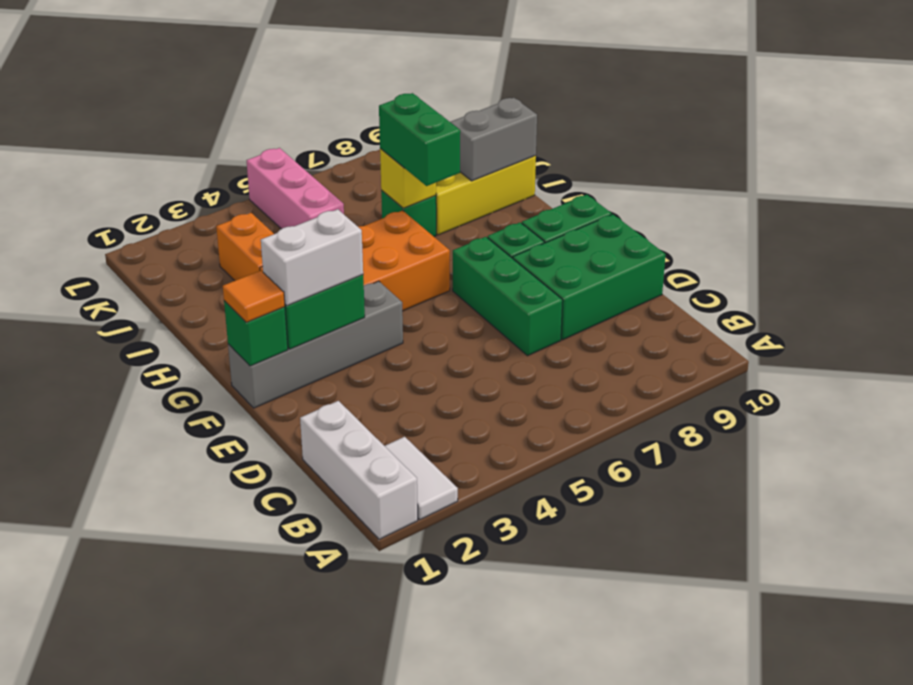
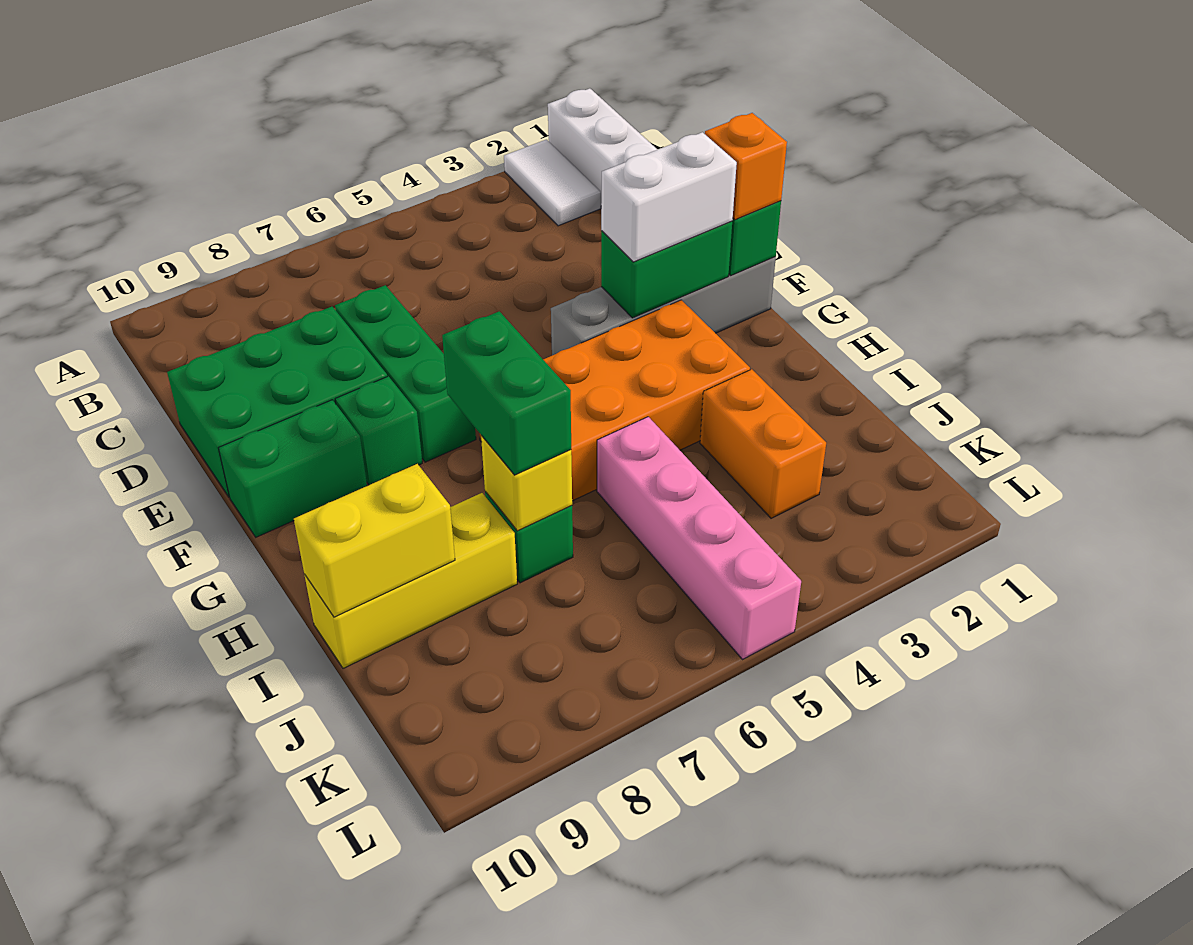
orange 1x1 tile [223,270,285,322] -> orange 1x1 brick [705,113,787,220]
grey 1x2 brick [450,98,537,181] -> yellow 1x2 brick [294,464,455,617]
pink 1x3 brick [246,148,344,229] -> pink 1x4 brick [597,417,801,659]

